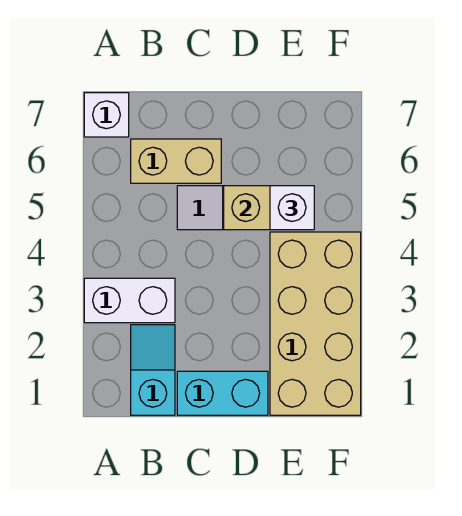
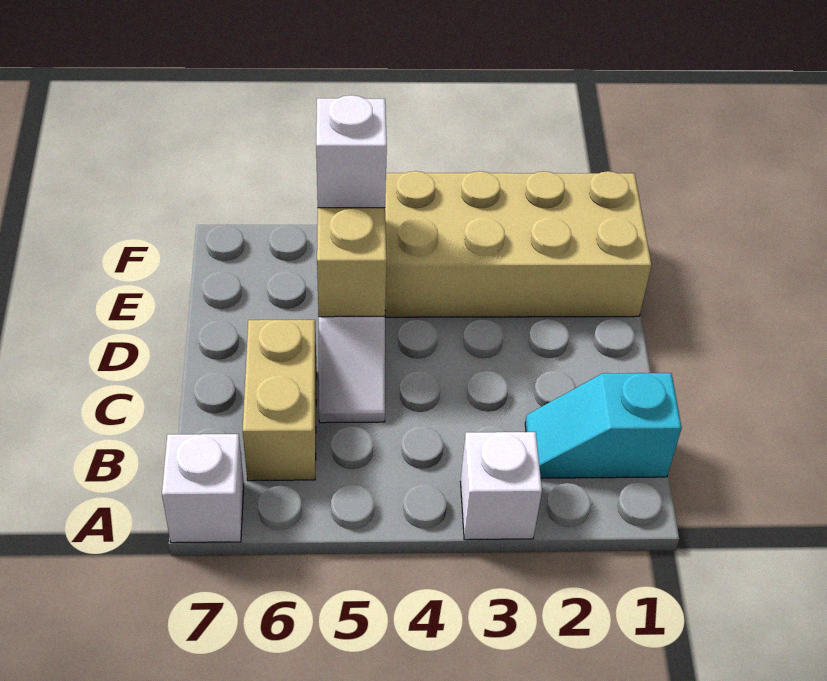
white 1x2 brick [84,278,175,323] -> white 1x1 brick [460,432,542,540]
cyan 1x2 brick [177,371,268,415] -> none

